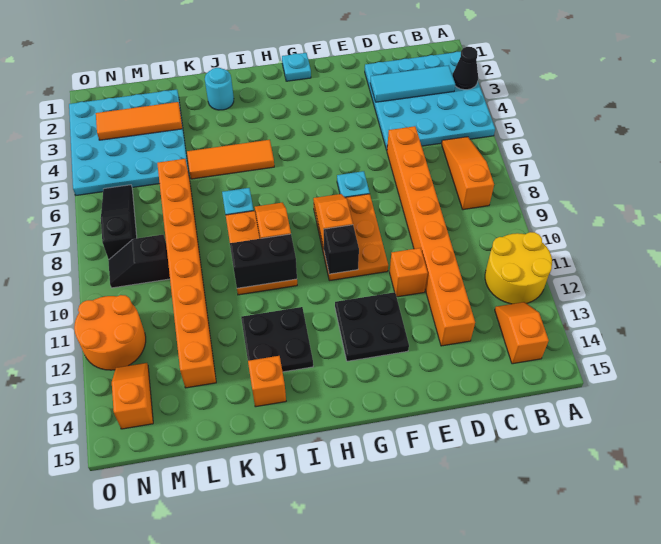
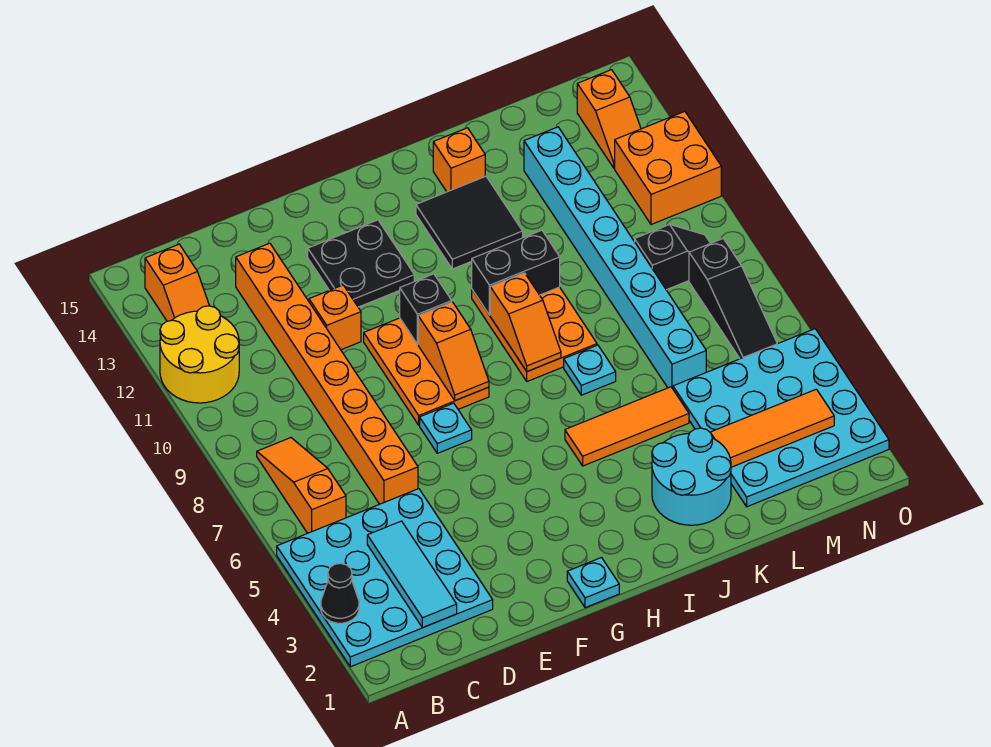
cyan 1x3 tile [370,65,455,102] -> cyan 1x3 tile turned to [367,521,457,628]
orange 1x3 slope [442,137,494,210] -> orange 1x3 slope turned to [257,438,346,533]
black 2x2 plate [241,307,313,372] -> black 2x2 tile [416,176,523,269]
cyan 1x1 round brick [205,68,234,110] -> cyan 2x2 round brick [652,428,731,525]
orange 1x8 brick [157,159,216,388] -> cyan 1x8 brick [524,127,706,389]
orange 2x2 round brick [74,295,146,370] -> orange 2x2 brick [615,111,721,224]

